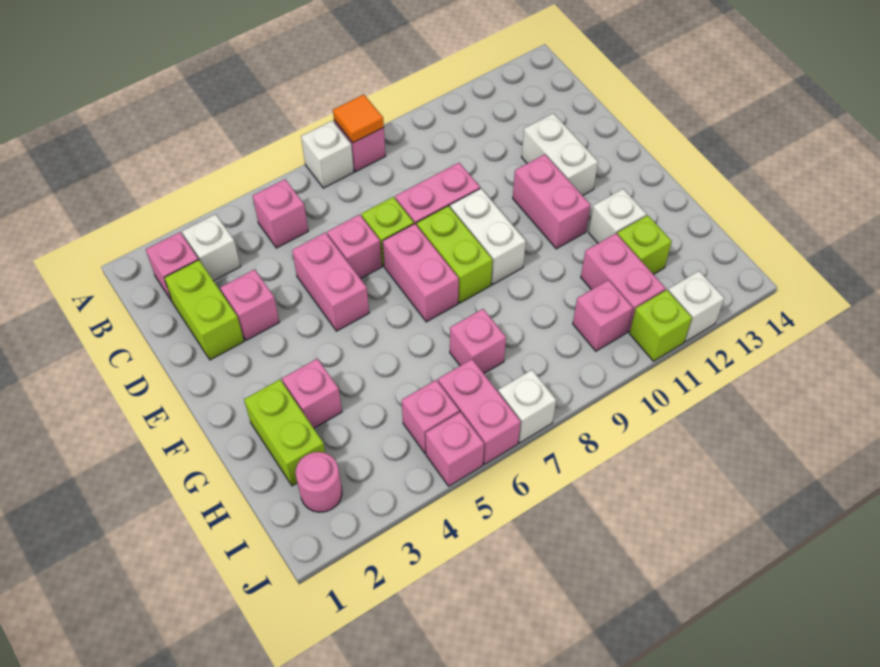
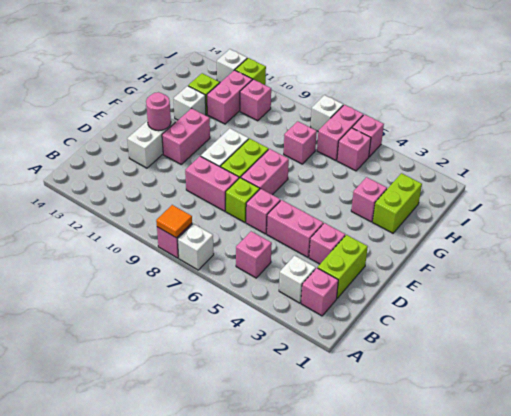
pink 1x2 brick [292,233,369,331] -> pink 1x2 brick turned to [267,200,323,257]
pink 1x1 round brick [296,452,342,512] -> pink 1x1 round brick moved to [146,92,171,131]

